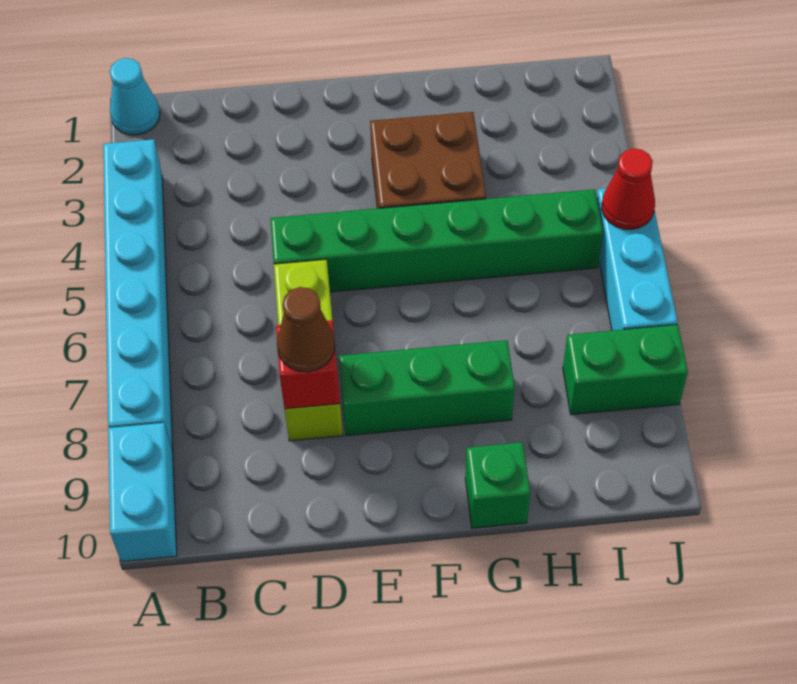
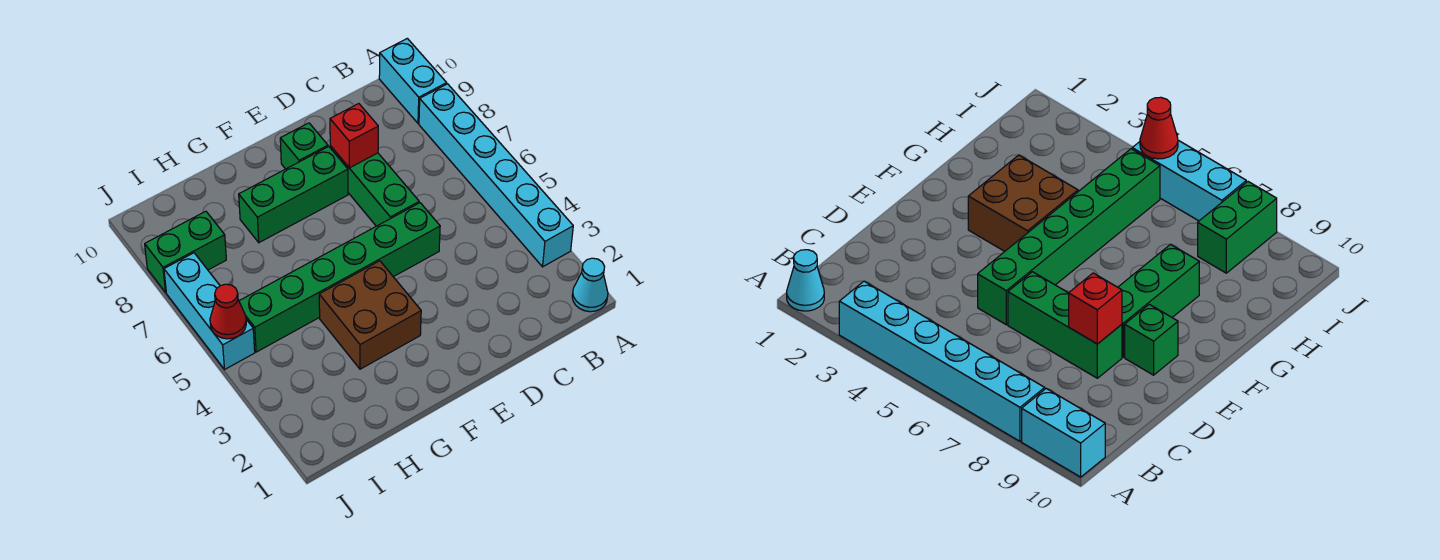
lime 1x3 brick [274,259,343,441] -> green 1x3 brick [330,146,419,226]
brown 1x1 cone [277,287,335,372] -> none
green 1x1 brick [465,442,530,528] -> green 1x1 brick moved to [280,123,328,169]

